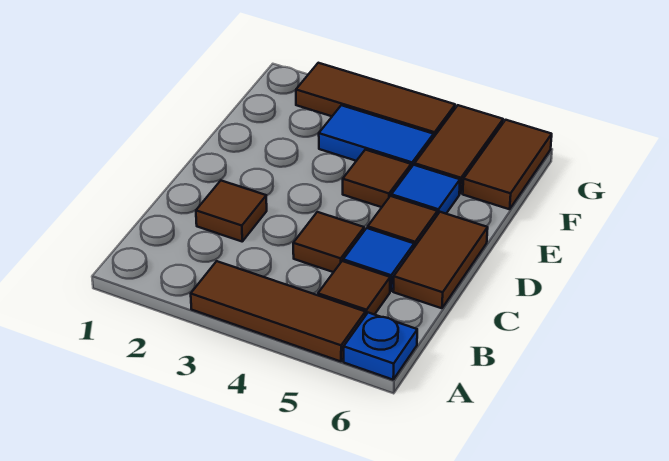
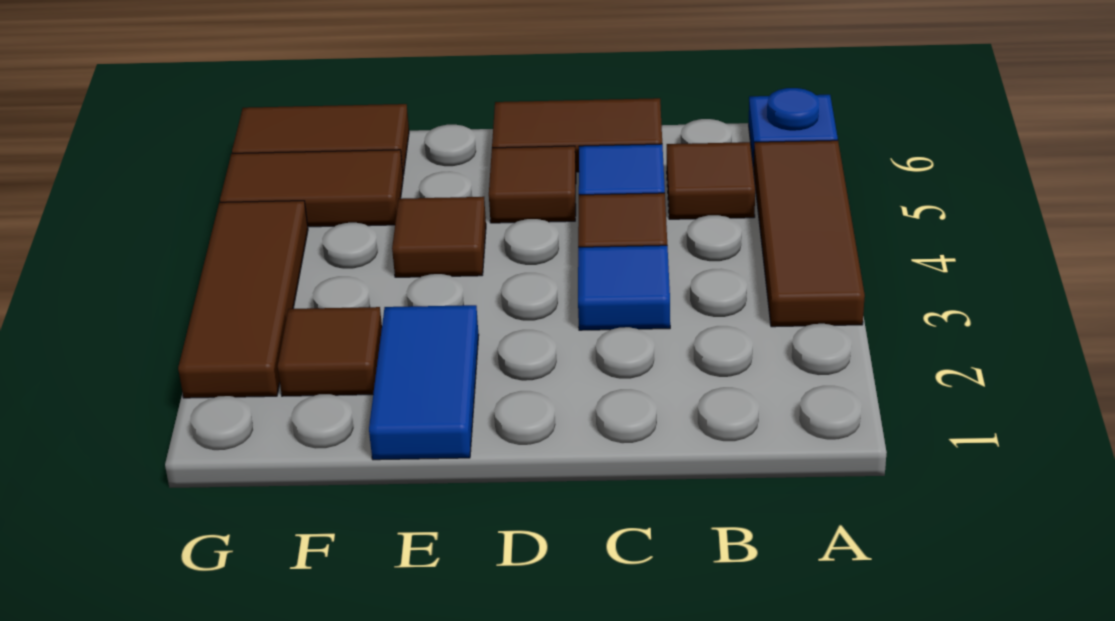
brown 1x1 tile [196,181,267,241] -> brown 1x1 tile moved to [278,307,382,396]
blue 1x1 tile [391,165,460,215] -> blue 1x1 tile moved to [578,245,670,330]
blue 1x2 tile [319,105,434,167] -> blue 1x2 tile moved to [369,305,479,460]

